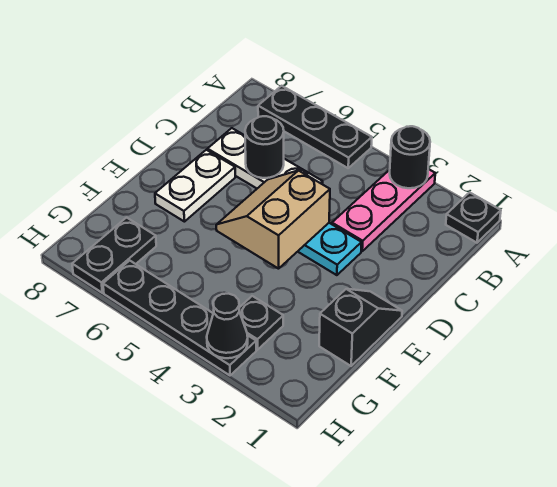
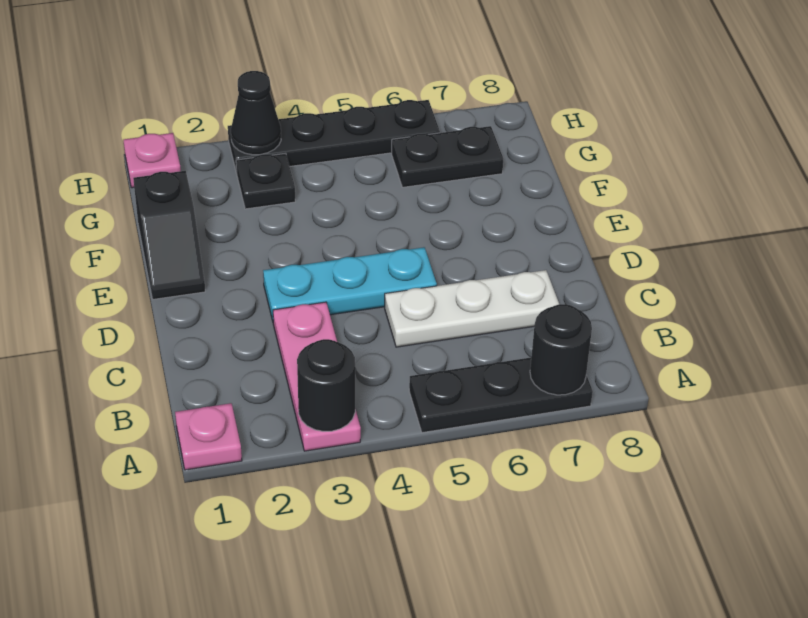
black 1x1 plate [446,192,501,243] -> pink 1x1 plate [175,403,242,470]
black 1x1 round brick [245,116,284,178] -> black 1x1 round brick moved to [530,304,592,395]
tan 2x2 slope [216,171,330,269] -> none
white 1x2 plate [155,150,235,222] -> none
black 1x2 plate [72,218,156,293] -> black 1x2 plate turned to [392,126,503,187]
none -> pink 1x1 plate [123,133,181,188]

